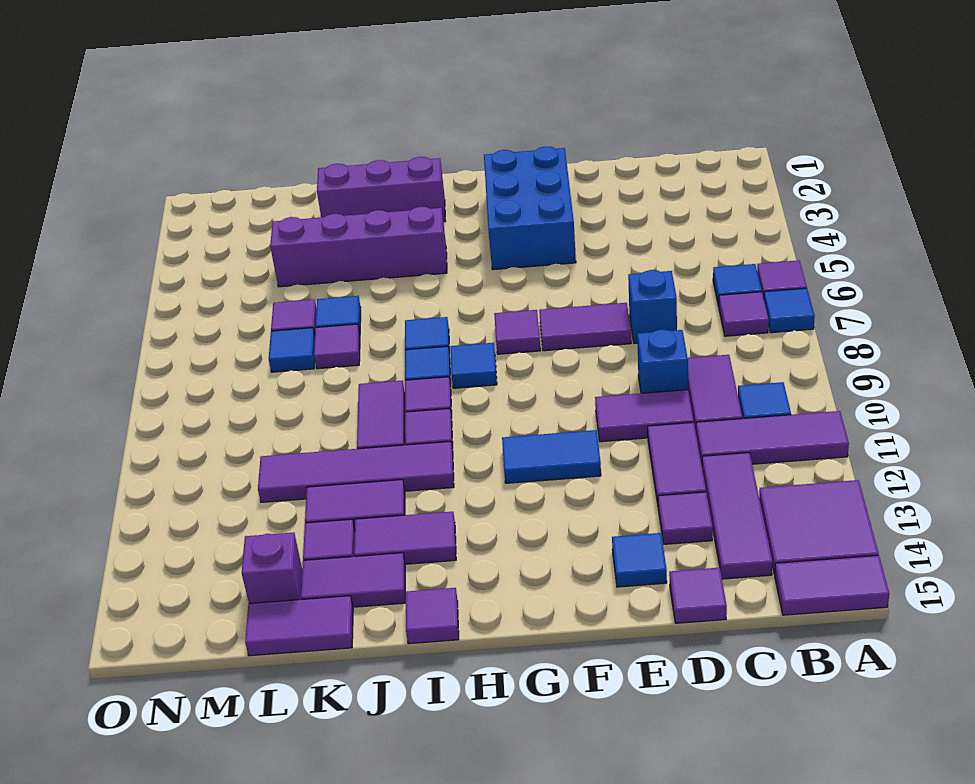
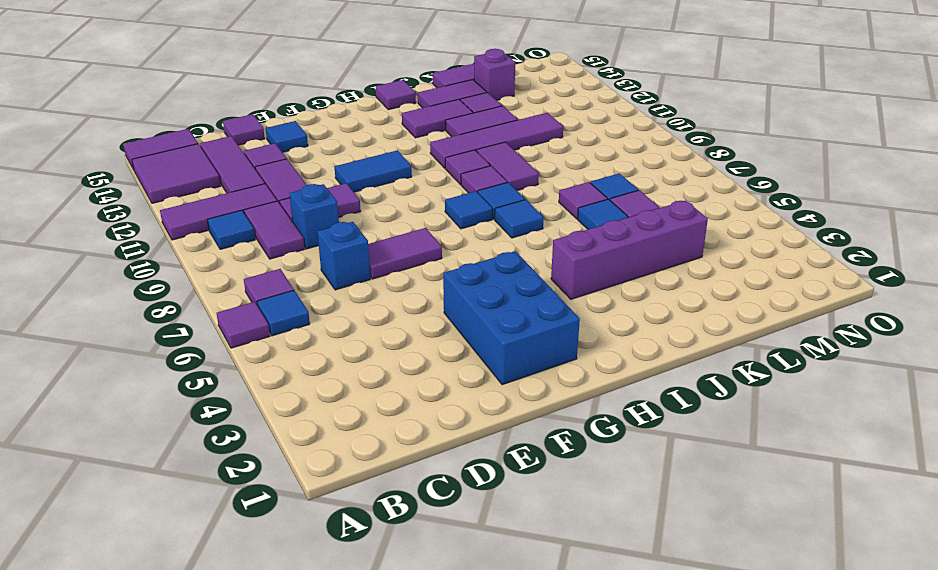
blue 1x1 tile [764,288,815,333] -> none
purple 1x1 tile [494,310,540,354] -> none
purple 1x3 brick [317,157,445,222] -> none

